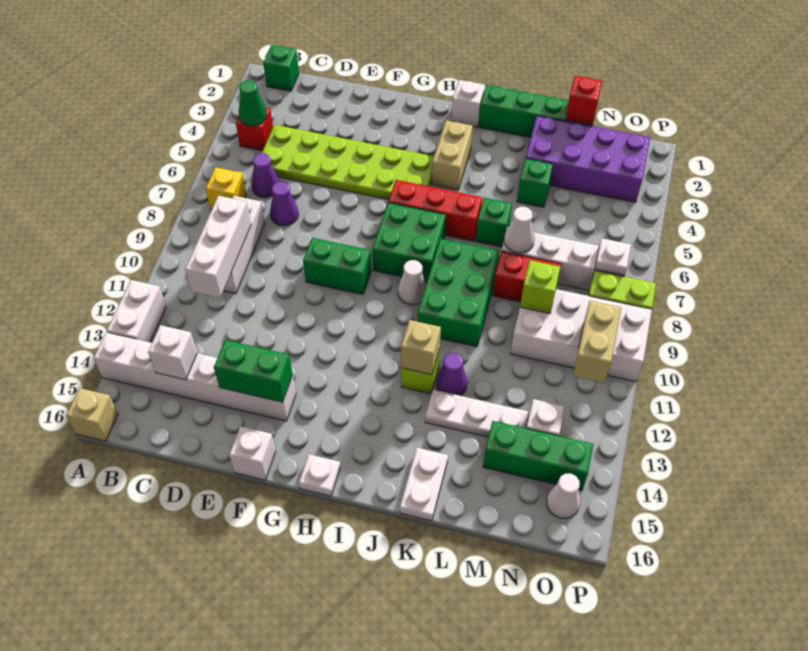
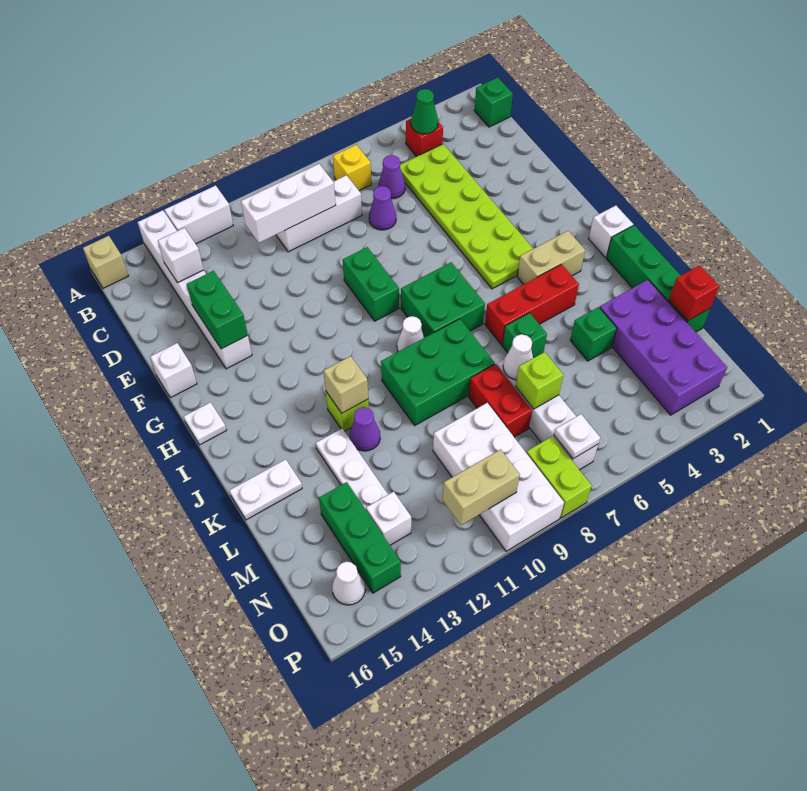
red 1x3 brick [388,180,482,241] -> red 1x3 brick turned to [485,264,579,345]
lime 1x1 brick [520,260,560,313] -> lime 1x1 brick moved to [516,352,563,409]

